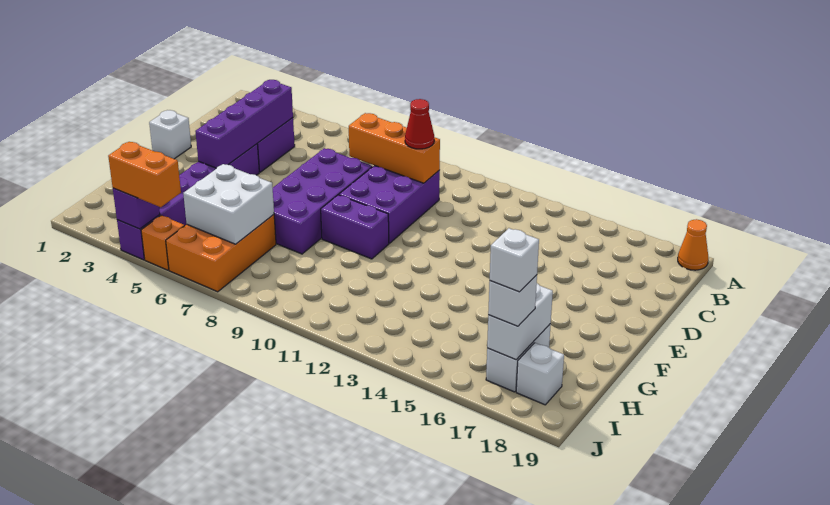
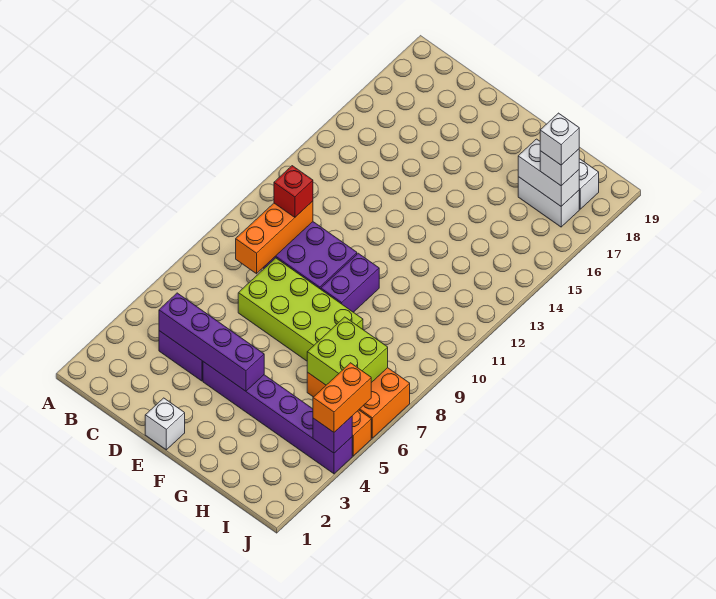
orange 1x1 cone [678,219,708,270] -> none
red 1x1 cone [405,99,434,149] -> red 1x1 brick [274,166,313,217]
purple 2x4 brick [273,148,372,254] -> lime 2x4 brick [238,258,363,361]
white 2x2 brick [183,164,274,244] -> lime 2x2 brick [307,317,388,385]

